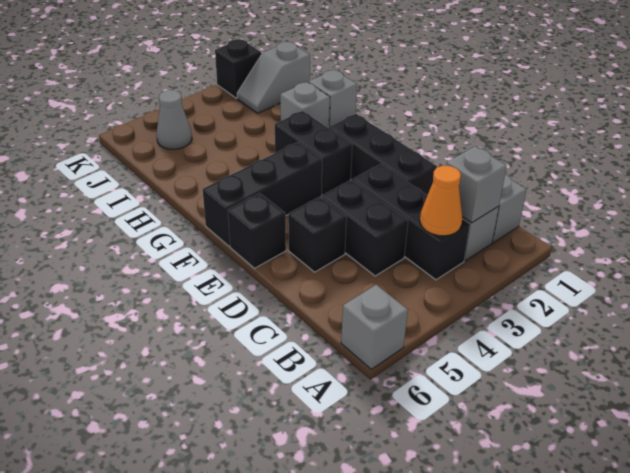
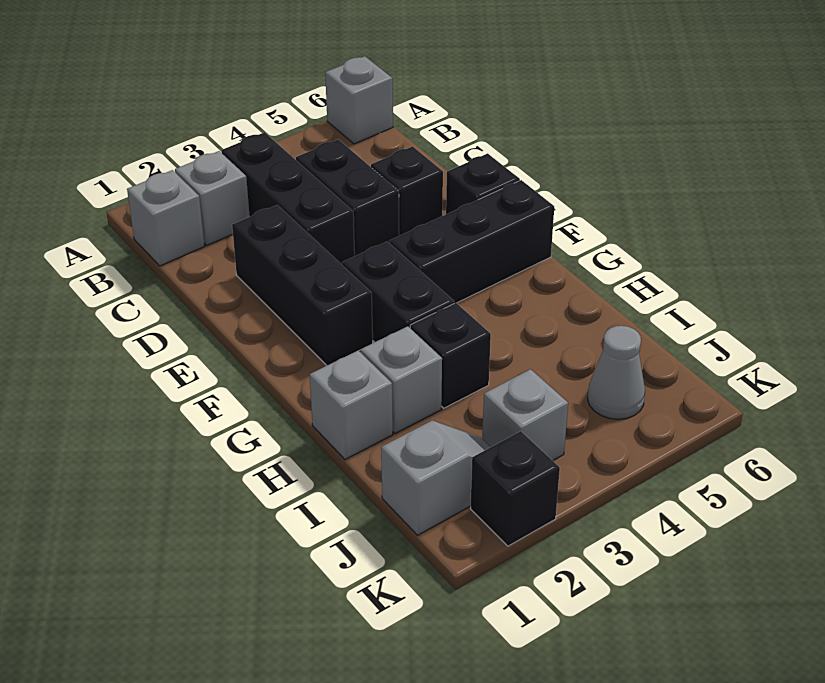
grey 1x1 brick [446,146,507,223] -> grey 1x1 brick moved to [482,369,568,461]
orange 1x1 cone [420,166,462,236] -> none
none -> black 1x1 brick [410,303,491,408]

